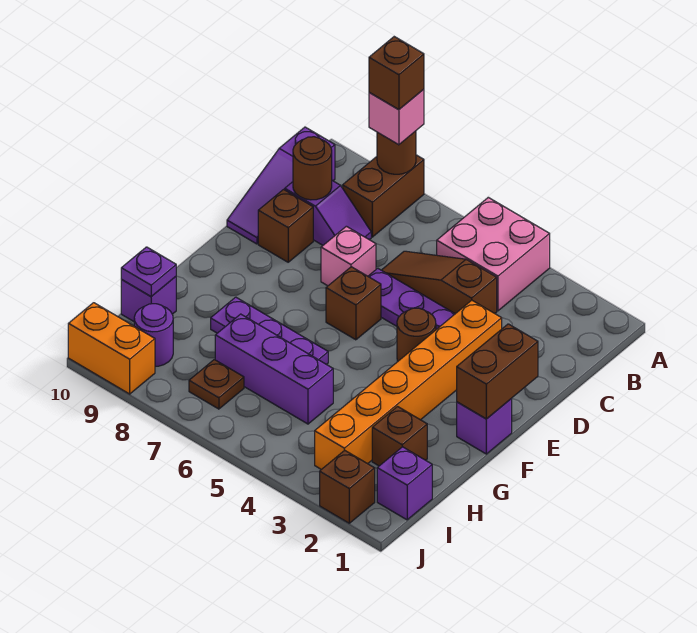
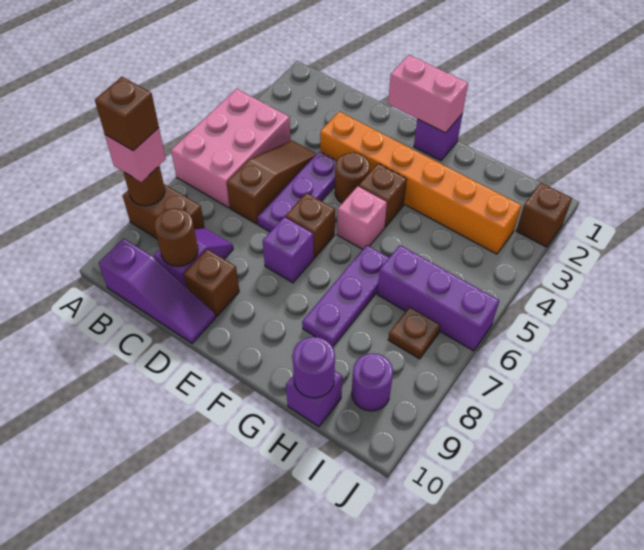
pink 2x2 brick [437,197,550,311] -> pink 2x3 brick [171,89,291,208]
brown 1x3 slope [382,251,497,314] -> brown 1x3 slope turned to [227,140,316,224]
pink 1x1 brick [321,226,376,286] -> pink 1x1 brick moved to [337,186,387,249]
brown 1x2 brick [457,324,538,419] -> pink 1x2 brick [388,55,468,133]
brown 1x1 brick [372,407,427,466] -> brown 1x1 brick moved to [359,164,407,227]
purple 1x3 brick [215,314,333,424] -> purple 1x3 brick turned to [377,245,499,351]
purple 1x1 plate [121,247,176,296] -> purple 1x1 round brick [293,337,335,398]
purple 1x1 brick [377,447,432,520] -> purple 1x1 brick moved to [263,217,314,283]
orange 1x2 brick [68,303,155,394] -> none

